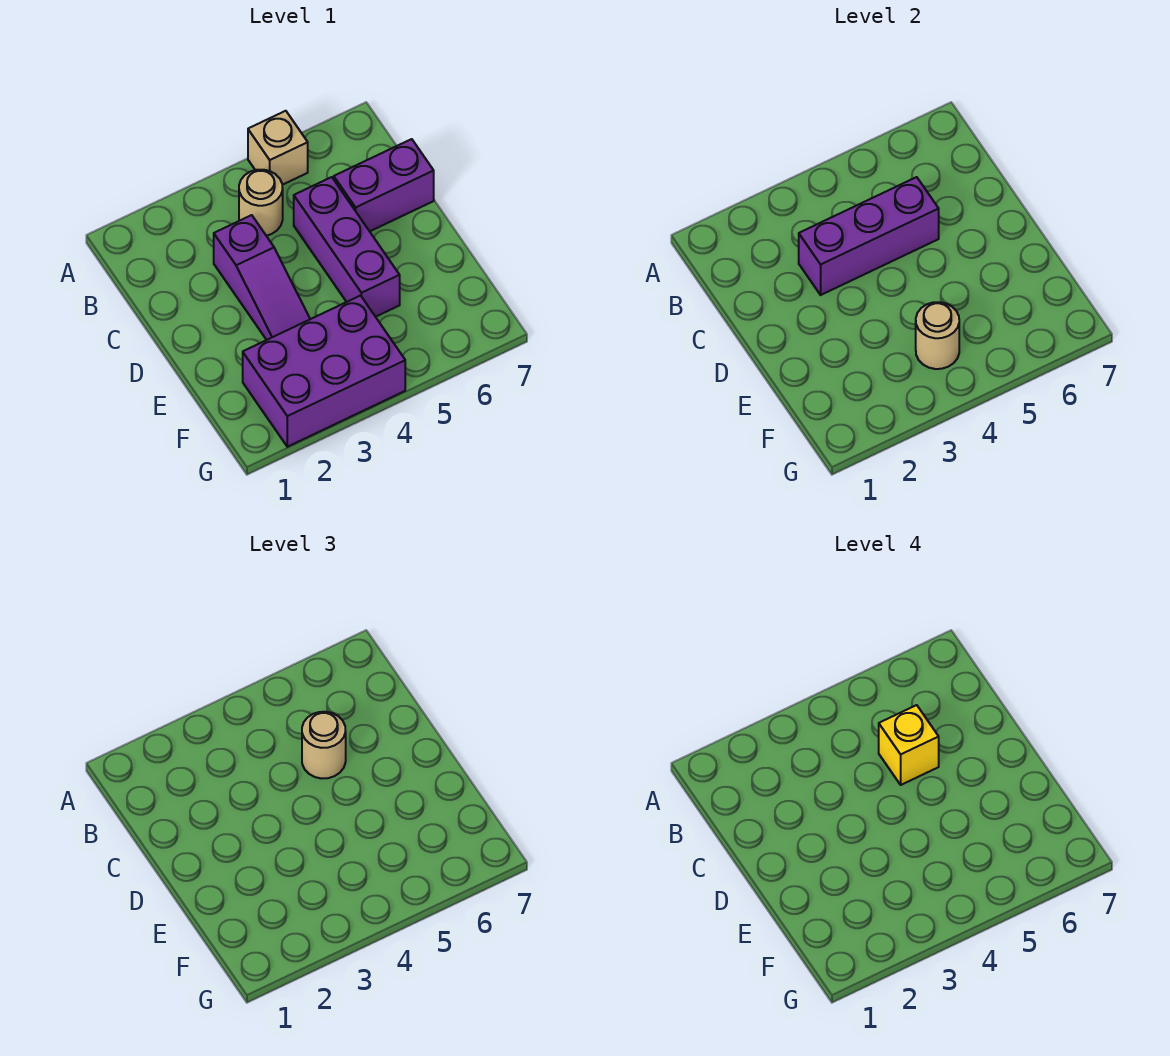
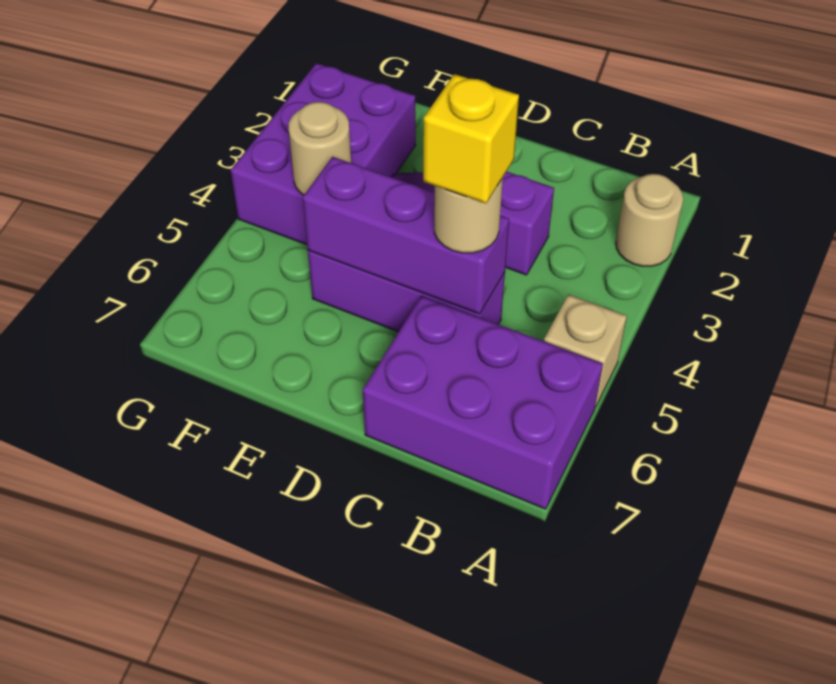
tan 1x1 round brick [239,170,283,236] -> tan 1x1 round brick moved to [616,174,683,266]
purple 1x3 brick [799,177,939,295] -> purple 1x3 brick turned to [302,157,509,314]
purple 1x2 brick [334,139,434,231] -> purple 2x3 brick [363,296,603,509]

